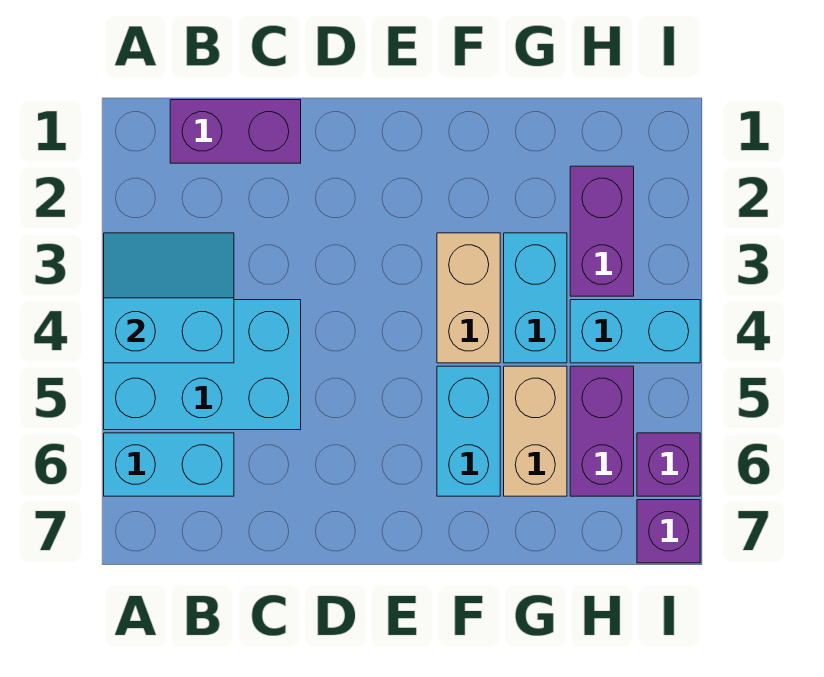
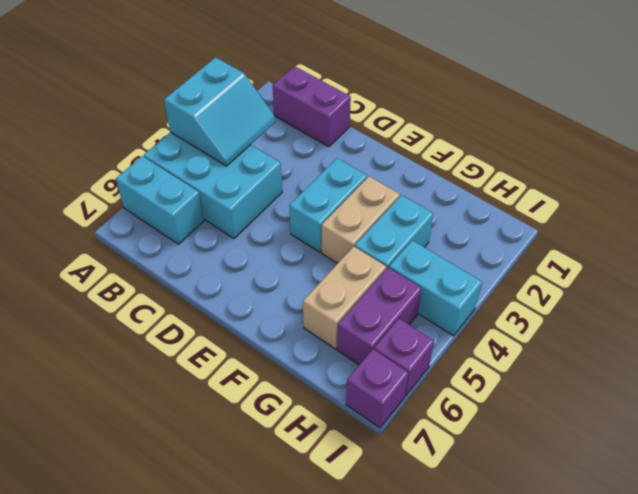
cyan 2x2 slope [104,233,234,363] -> cyan 2x2 slope turned to [164,57,275,166]
cyan 1x2 brick [437,366,500,496] -> cyan 1x2 brick moved to [289,158,367,252]
purple 1x2 brick [570,166,634,296] -> none

